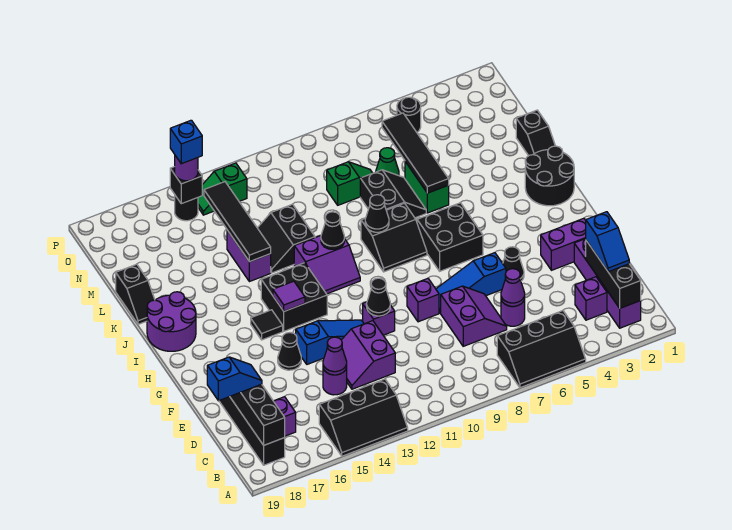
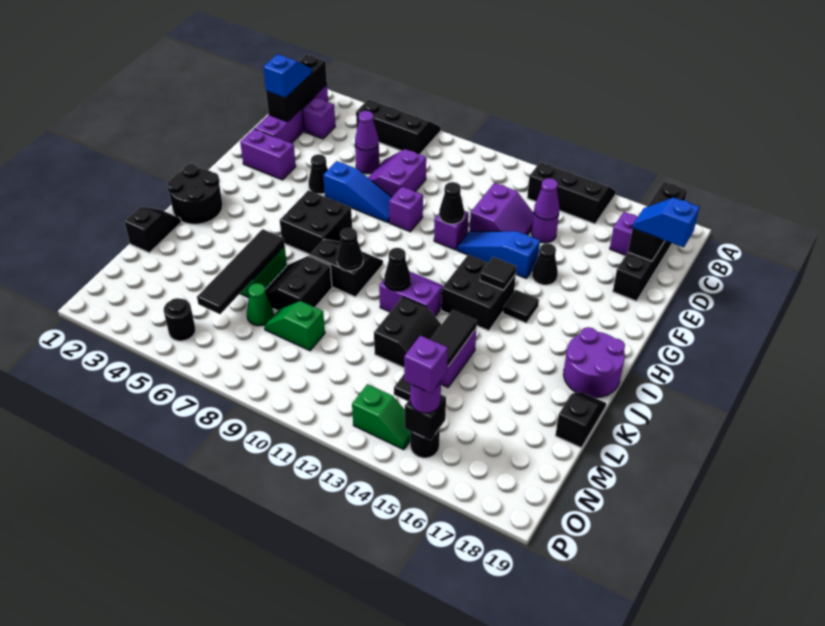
purple 1x1 tile [273,281,305,311] -> black 1x1 tile [480,257,516,290]
blue 1x1 brick [170,120,202,164] -> purple 1x1 brick [404,335,448,394]

